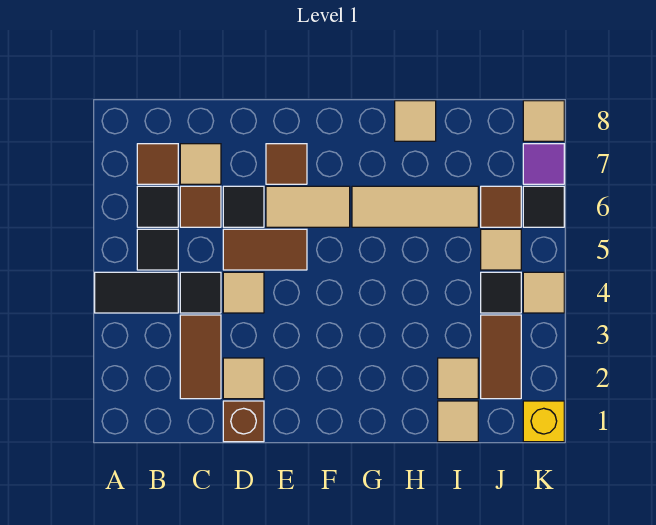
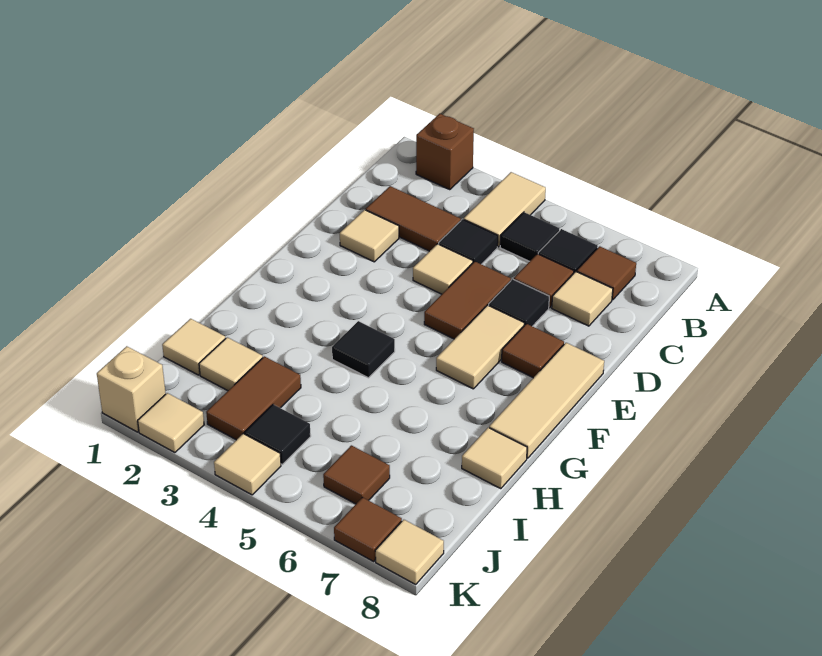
black 1x2 tile [95,272,178,313] -> tan 1x2 tile [464,172,546,247]
brown 1x1 brick [223,401,264,442] -> brown 1x1 brick moved to [416,114,474,190]
tan 1x3 tile [352,186,478,227] -> tan 1x3 tile moved to [489,343,604,458]
brown 1x2 tile [481,315,521,399] -> brown 1x2 tile turned to [206,356,301,440]
tan 1x1 tile [481,229,521,270] -> tan 1x1 tile moved to [138,393,204,453]
yellow 1x1 brick [523,401,564,442] -> tan 1x1 brick [97,346,166,432]
black 1x1 tile [523,186,564,227] -> black 1x1 tile moved to [332,321,395,378]
purple 1x1 tile [523,144,564,184] -> brown 1x1 tile [334,497,402,561]

